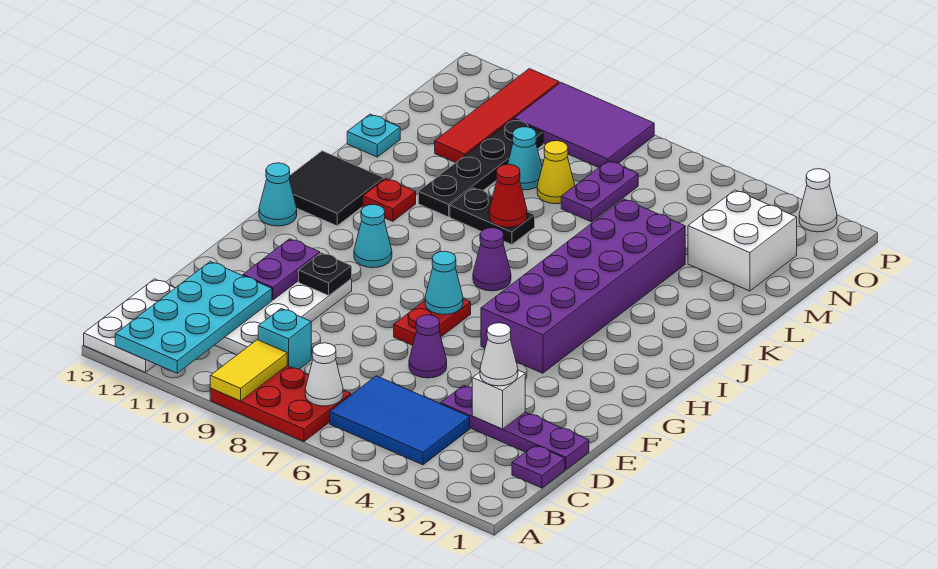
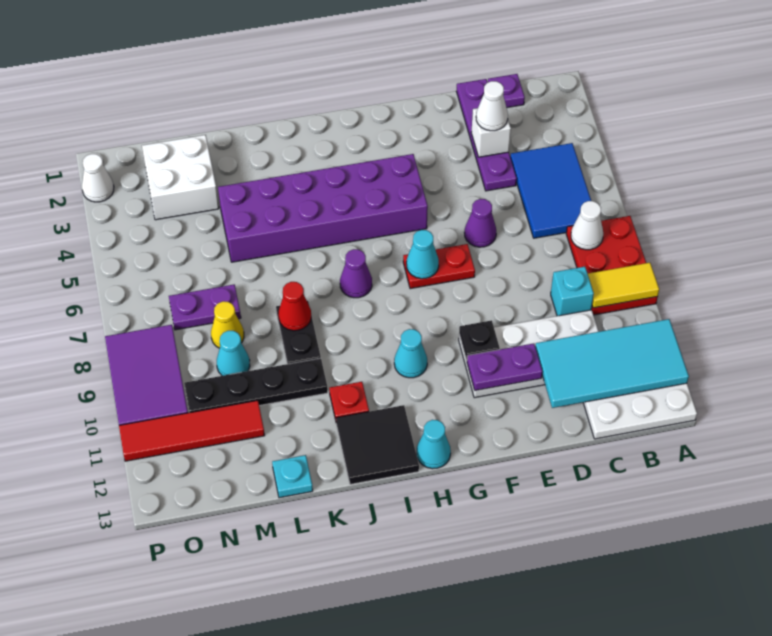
cyan 2x4 plate [115,262,272,373] -> cyan 2x4 tile [535,319,689,408]

